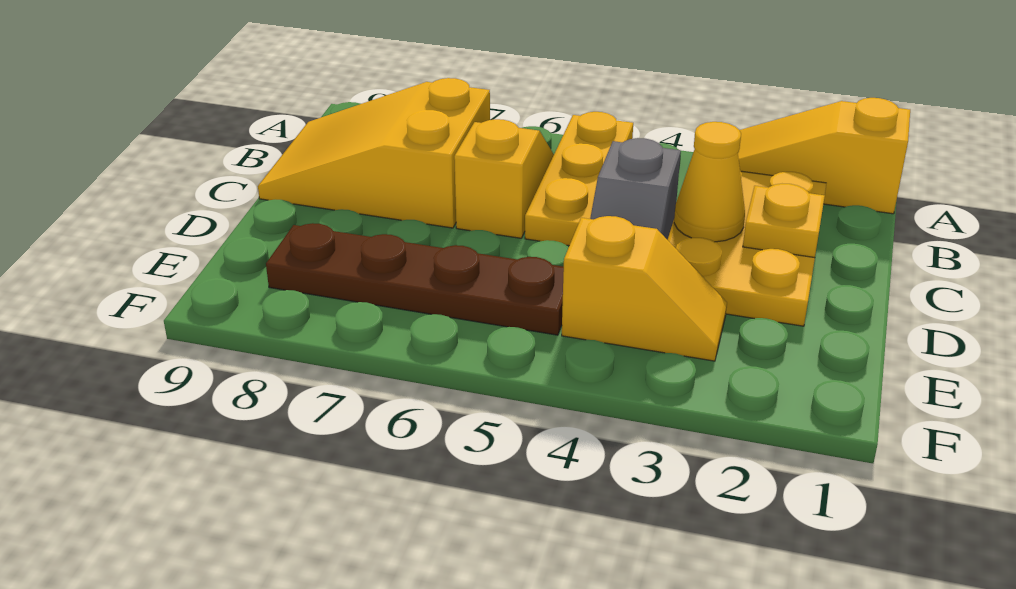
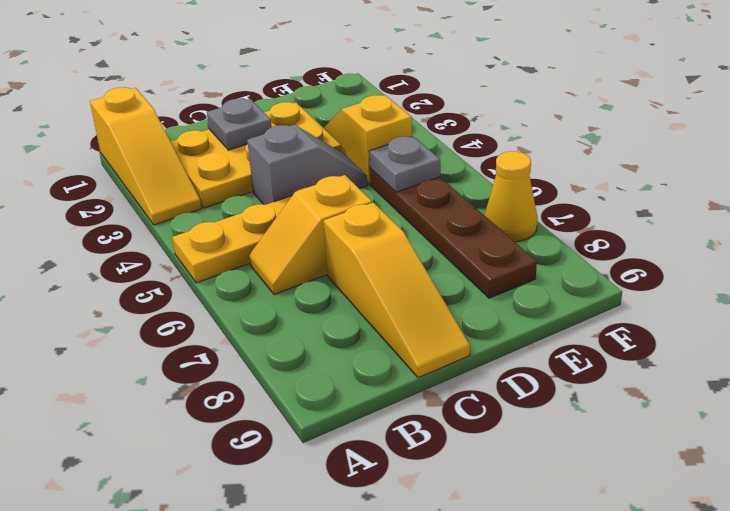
yellow 2x3 slope [258,78,490,228] -> yellow 1x3 slope [324,203,470,378]
yellow 1x1 plate [743,184,825,258] -> grey 1x1 plate [207,99,272,150]
yellow 1x1 cone [674,122,745,242] -> yellow 1x1 cone moved to [484,151,538,242]
none -> grey 1x1 plate [369,136,440,192]

